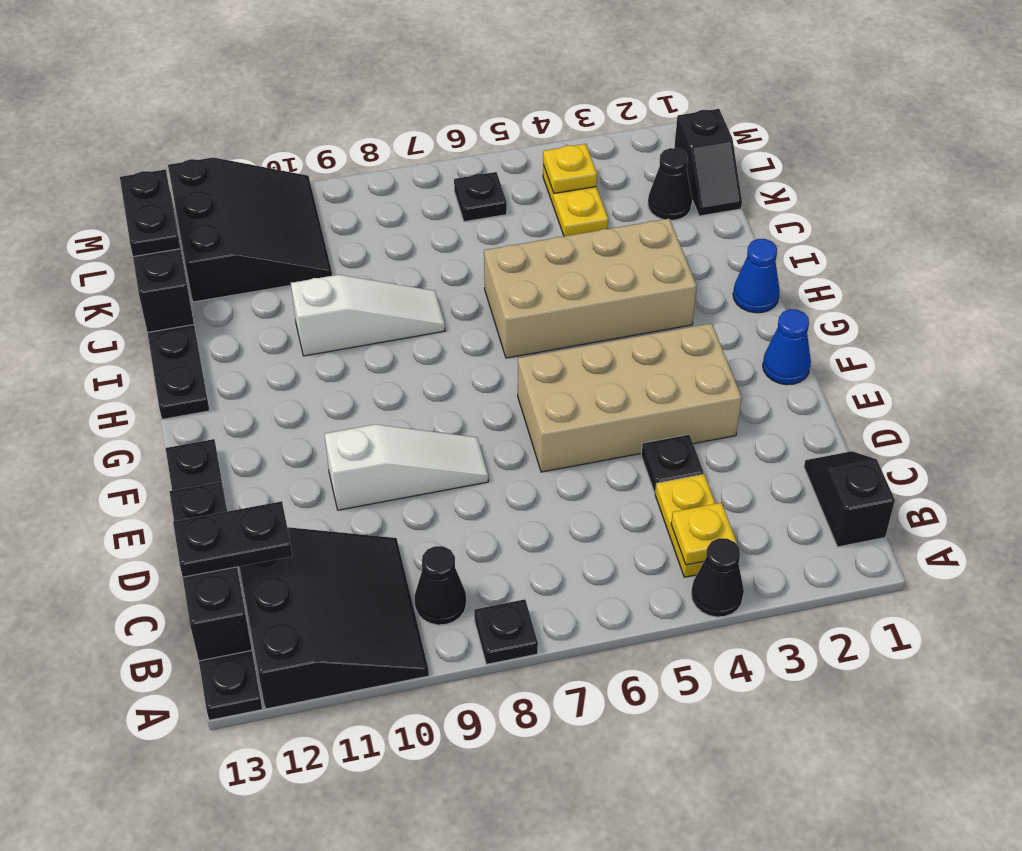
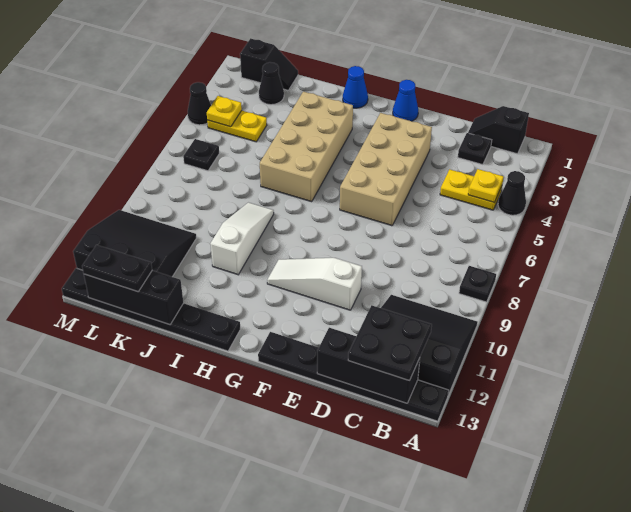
black 1x1 cone [414,546,466,625] -> black 1x1 cone moved to [188,82,211,125]
black 1x2 plate [173,501,292,577] -> black 2x2 plate [348,305,432,381]
black 1x1 plate [641,434,704,493] -> black 1x1 plate moved to [458,133,492,165]
white 1x3 slope [325,424,488,510] -> white 1x3 slope turned to [267,258,362,310]

